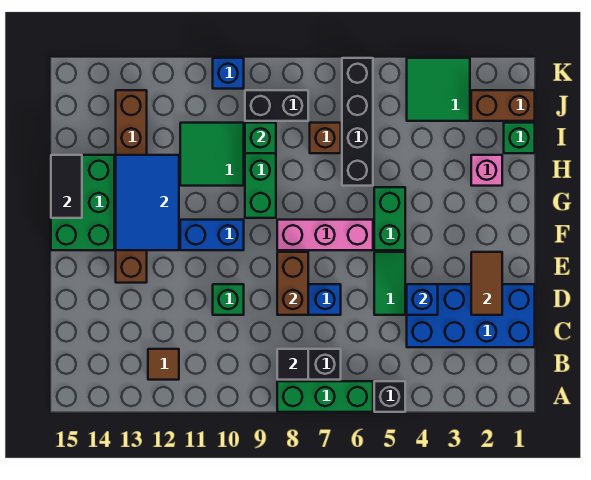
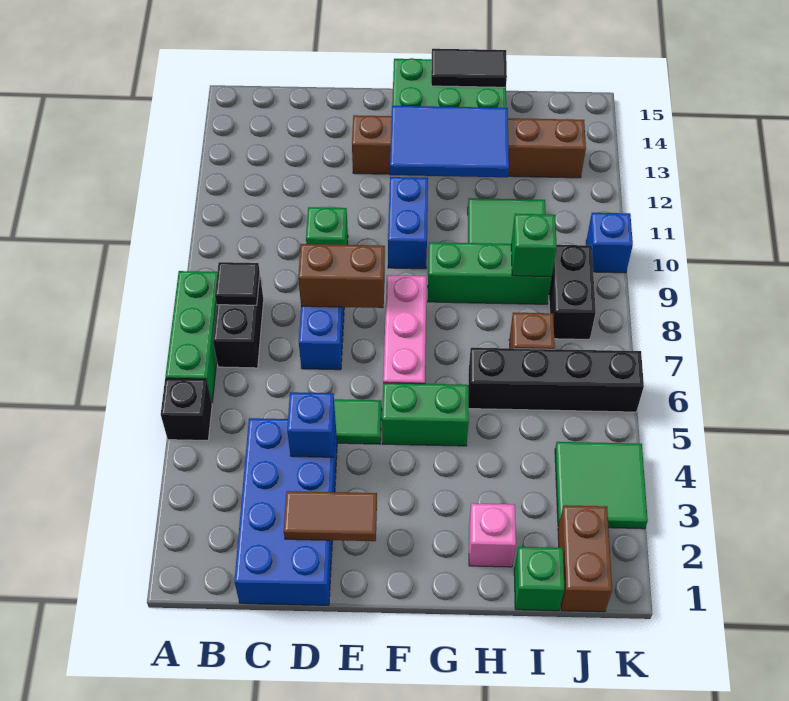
brown 1x1 tile [148,349,179,380] -> none

